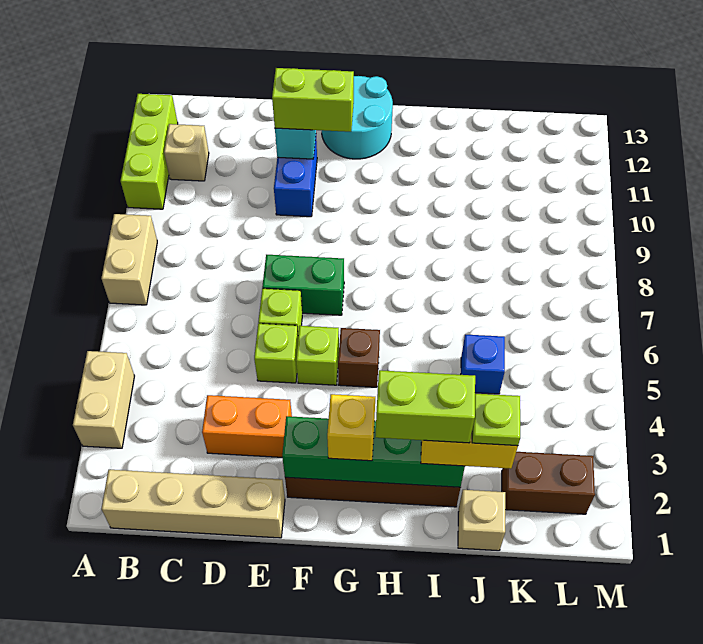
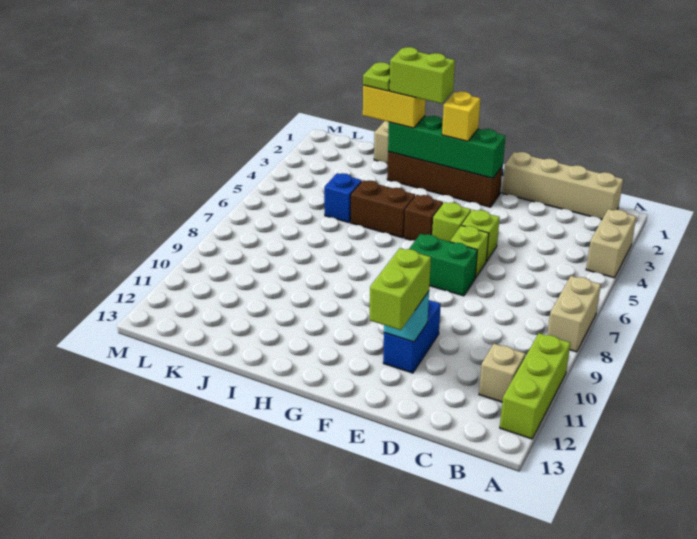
orange 1x2 brick [202,395,292,457] -> none
lime 1x2 brick [272,68,354,132] -> lime 1x2 brick turned to [370,248,431,330]
cyan 2x2 round brick [322,76,393,159] -> none
brown 1x2 brick [502,452,595,514] -> brown 1x2 brick moved to [351,180,415,238]

